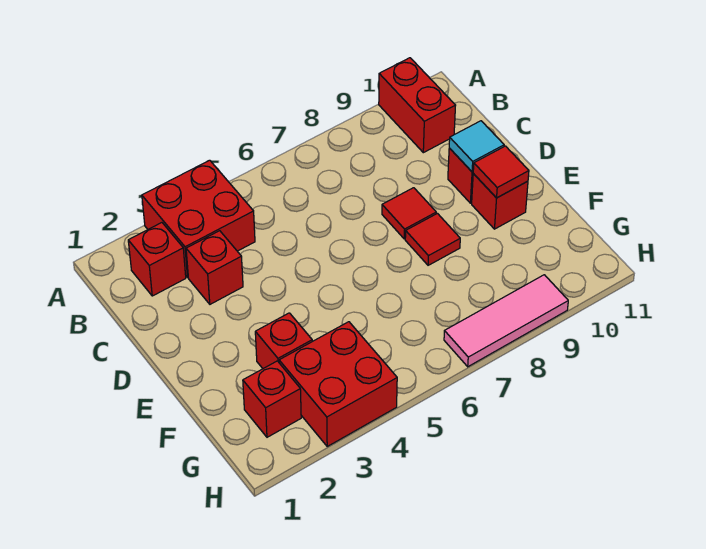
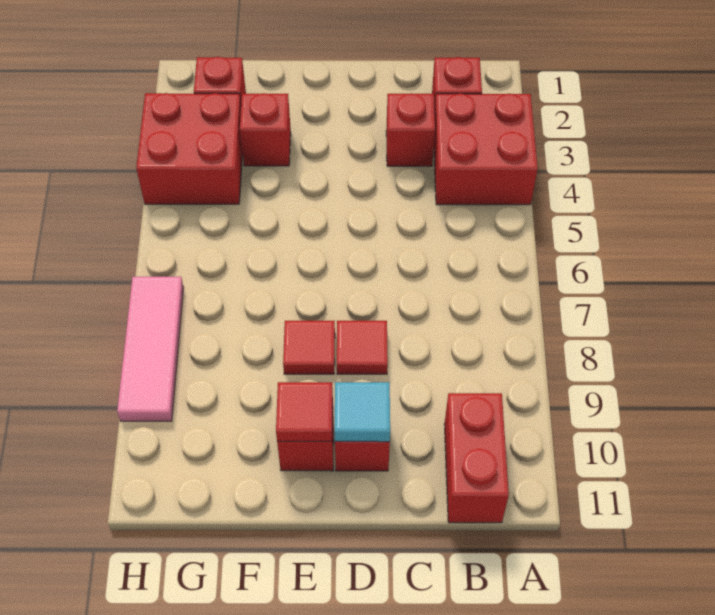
red 1x2 brick [379,58,456,153] -> red 1x2 brick turned to [444,393,509,523]

